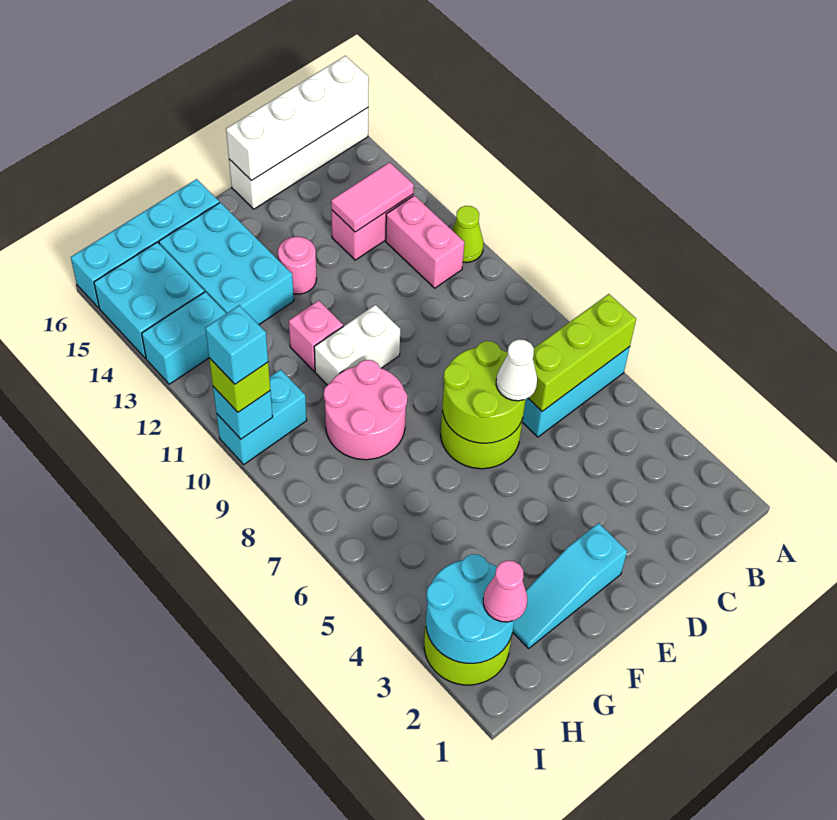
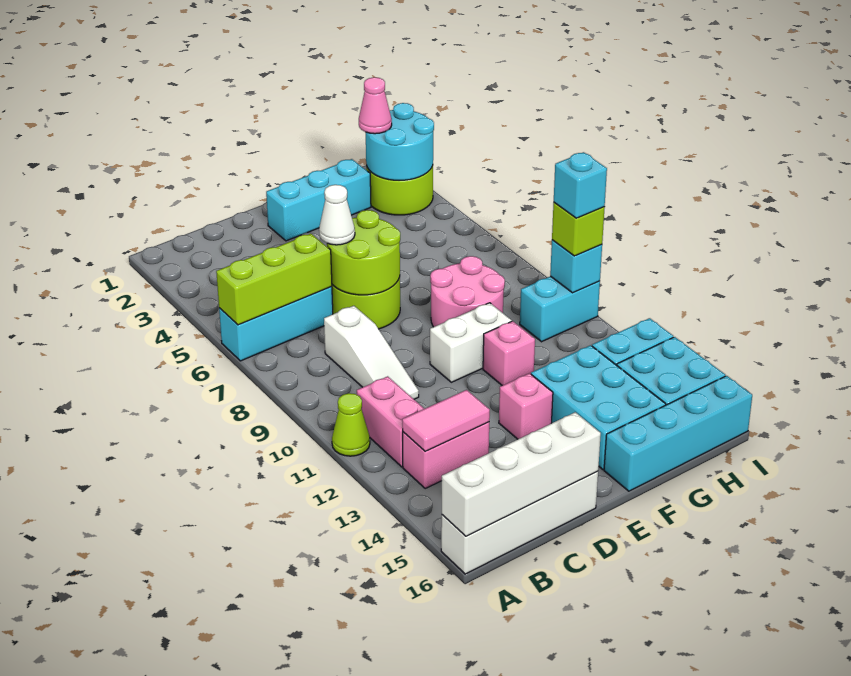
none -> white 1x3 slope [324,306,419,399]
cyan 1x3 slope [513,523,627,648] -> cyan 1x3 brick [266,159,371,241]
pink 1x1 round brick [278,237,316,294] -> pink 1x1 brick [499,373,553,439]

